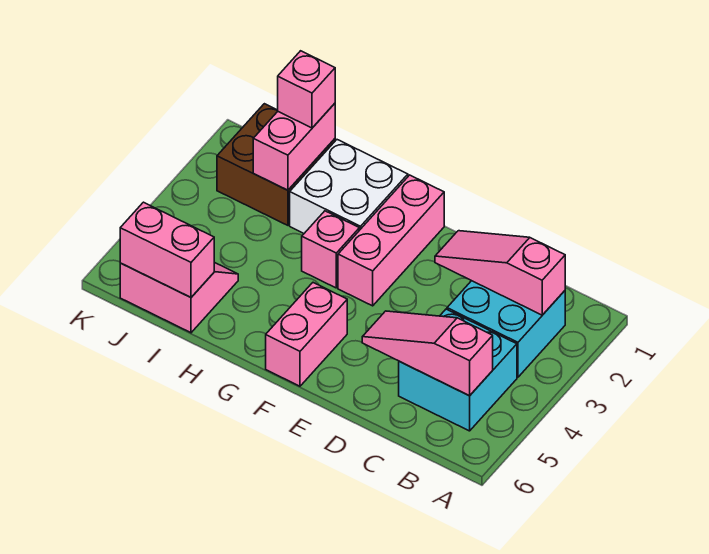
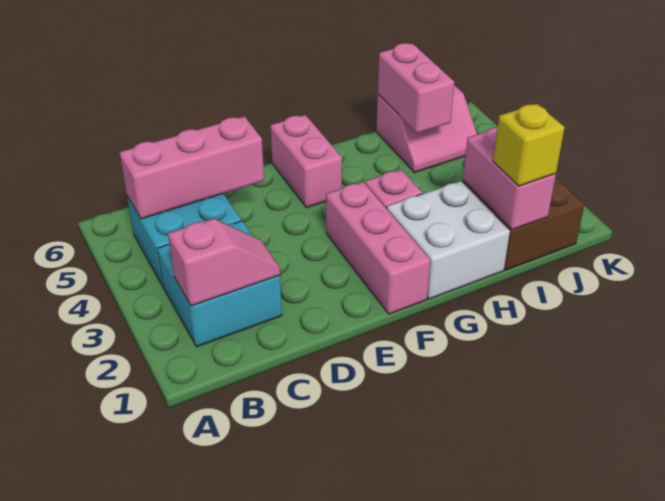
pink 1x3 slope [435,231,565,315] -> pink 1x2 slope [168,219,280,306]
pink 1x3 slope [362,311,493,396] -> pink 1x3 brick [120,116,264,219]
pink 1x1 brick [278,51,335,128] -> yellow 1x1 brick [493,104,565,186]
pink 1x2 brick [120,202,214,297] -> pink 1x2 brick turned to [378,43,454,133]

